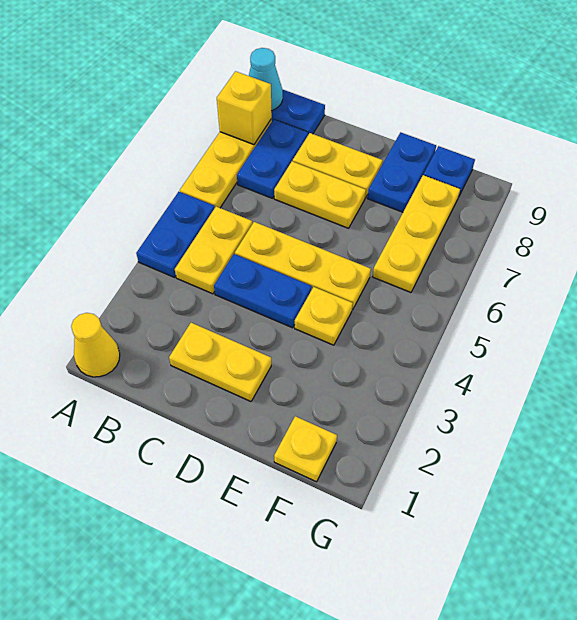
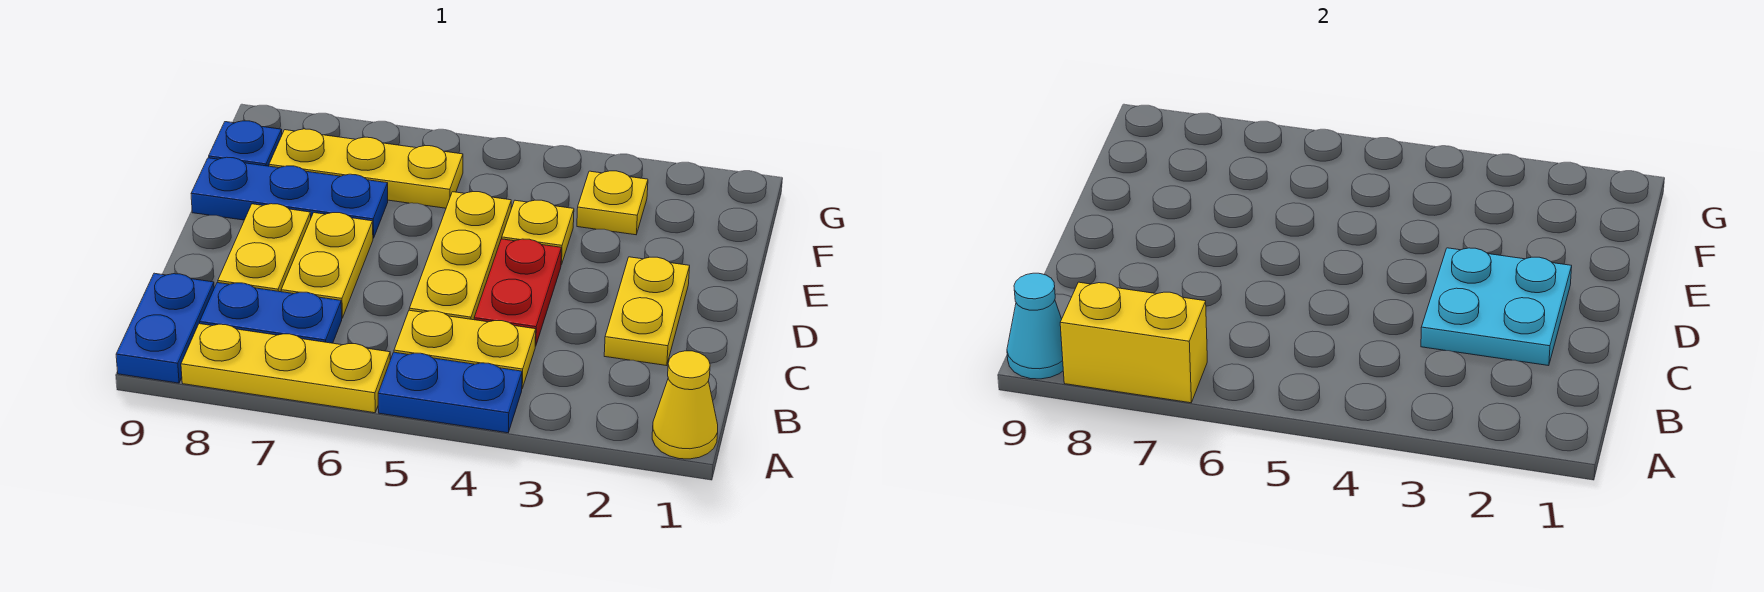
yellow 1x1 brick [217,71,272,145] -> yellow 1x2 brick [1060,282,1207,403]
none -> cyan 2x2 plate [1421,248,1572,366]
blue 1x2 plate [214,254,312,328] -> red 1x2 plate [474,239,562,346]
blue 1x2 plate [368,132,436,212] -> blue 1x3 plate [191,157,388,238]
yellow 1x1 plate [274,416,337,482] -> yellow 1x1 plate moved to [577,171,648,235]

